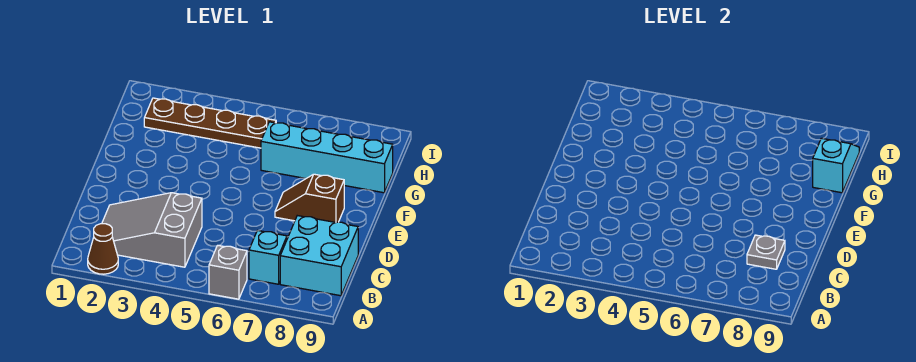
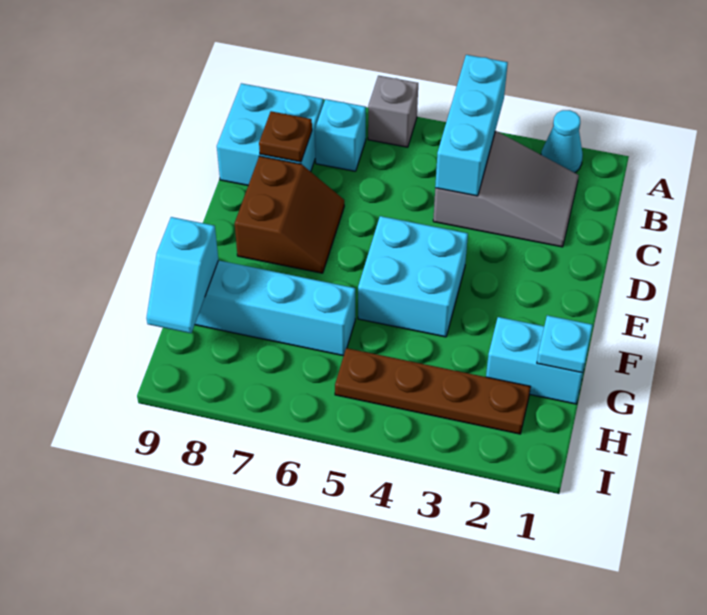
brown 1x1 cone [88,224,118,274] -> cyan 1x1 cone [541,110,583,173]
none -> cyan 1x3 brick [435,55,508,196]
grey 1x1 plate [747,235,785,269] -> brown 1x1 plate [259,111,312,162]
none -> cyan 2x2 brick [358,216,468,337]
brown 1x2 slope [275,174,344,223] -> brown 2x2 slope [235,156,344,273]
none -> cyan 1x2 brick [486,317,585,404]
none -> cyan 1x1 plate [537,315,593,373]

